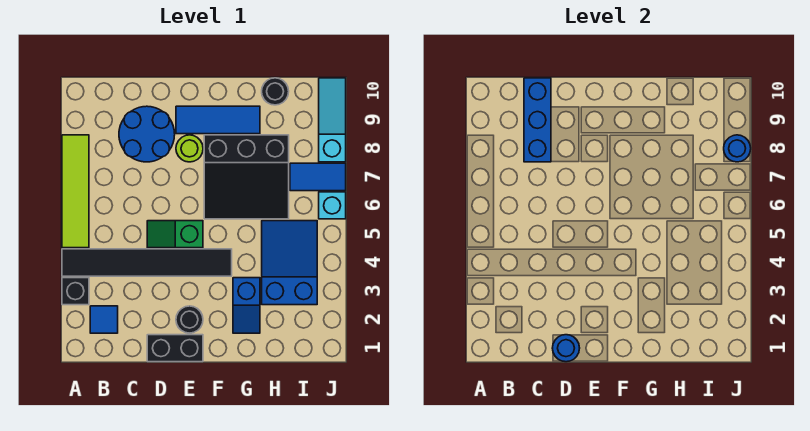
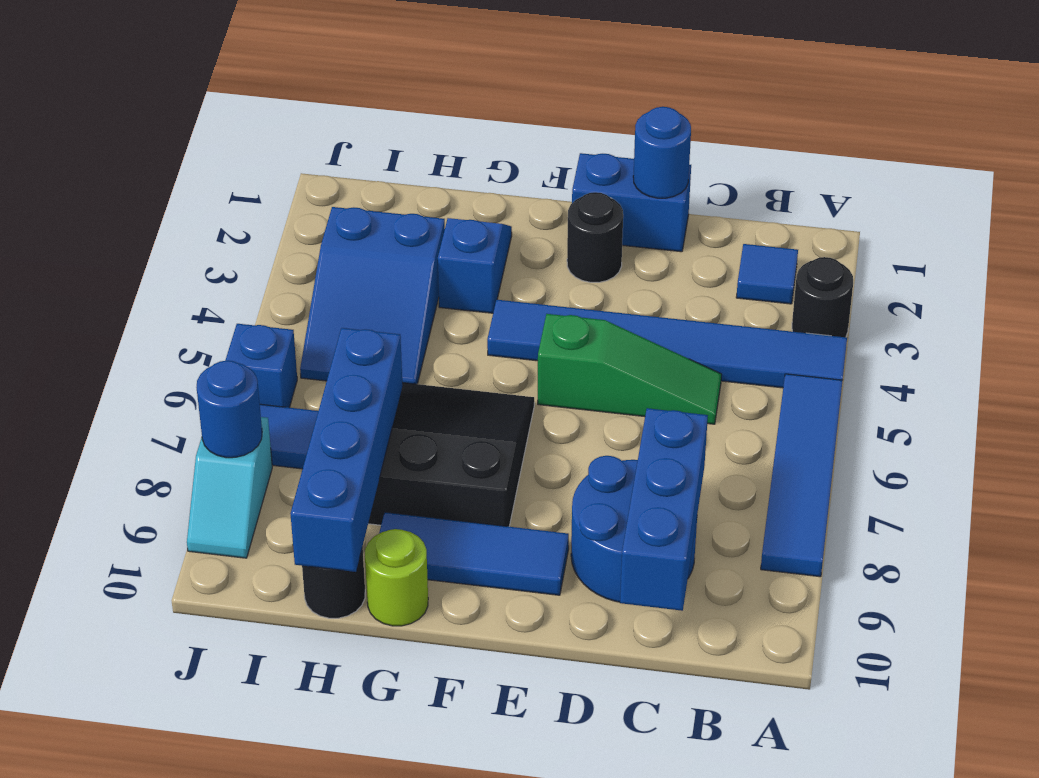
black 1x1 brick [62,278,89,305] -> black 1x1 round brick [792,257,853,337]
black 1x6 tile [62,249,232,276] -> blue 1x6 tile [487,300,847,388]
lime 1x4 tile [62,135,89,248] -> blue 1x4 tile [761,374,843,577]
black 1x2 brick [147,335,203,362] -> blue 1x2 brick [572,153,691,252]
green 1x2 slope [147,221,203,248] -> green 1x3 slope [538,314,722,424]
lime 1x1 round brick [176,135,203,162] -> lime 1x1 round brick moved to [365,529,428,626]
none -> blue 1x4 brick [290,328,403,572]
cyan 1x1 brick [319,192,346,219] -> blue 1x1 brick [225,324,297,408]
cyan 1x3 slope [319,78,346,162] -> cyan 1x2 slope [187,417,272,558]

